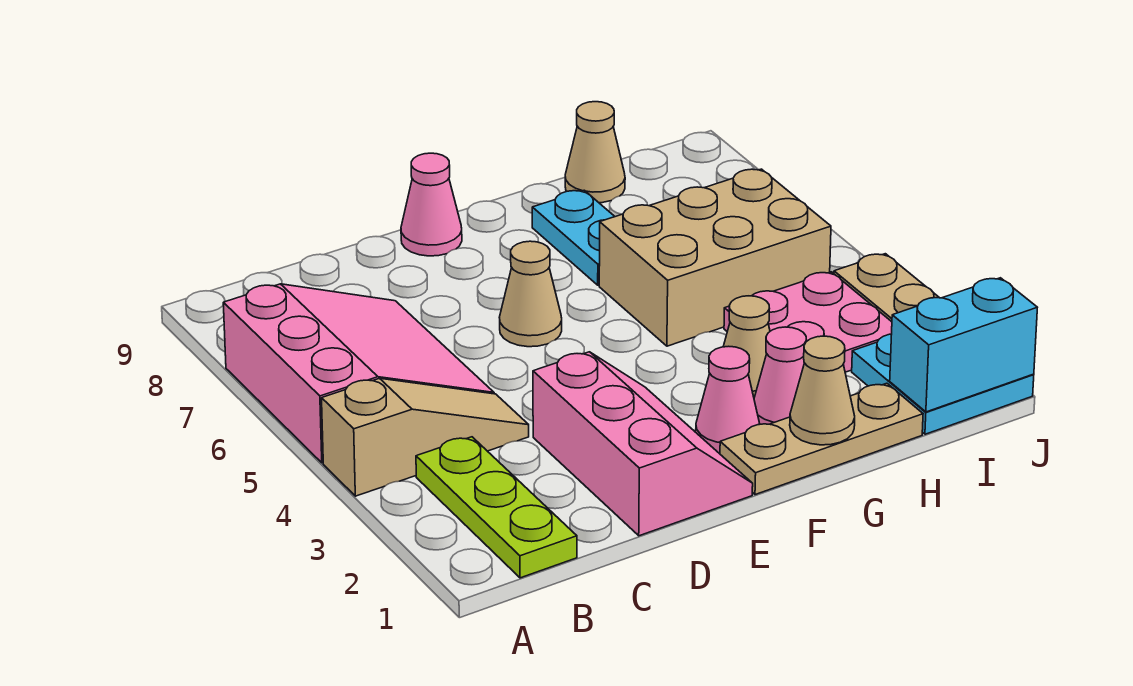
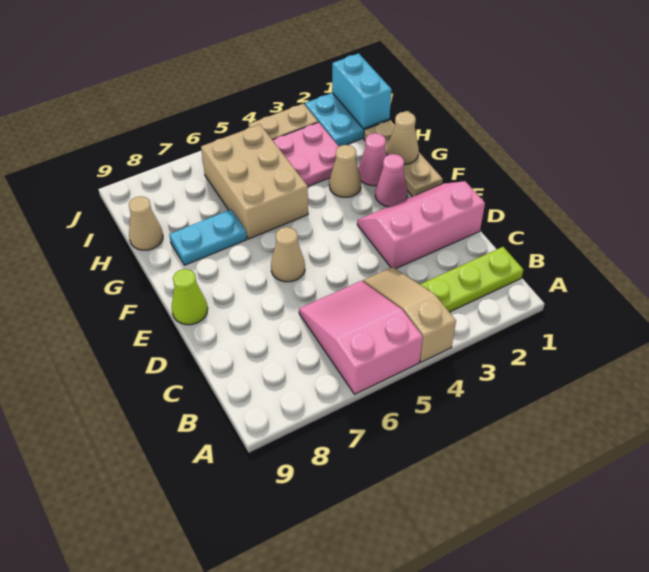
pink 3x3 slope [223,284,494,463] -> pink 2x3 slope [299,281,423,394]
pink 1x1 cone [401,153,462,256] -> lime 1x1 cone [172,269,208,325]

